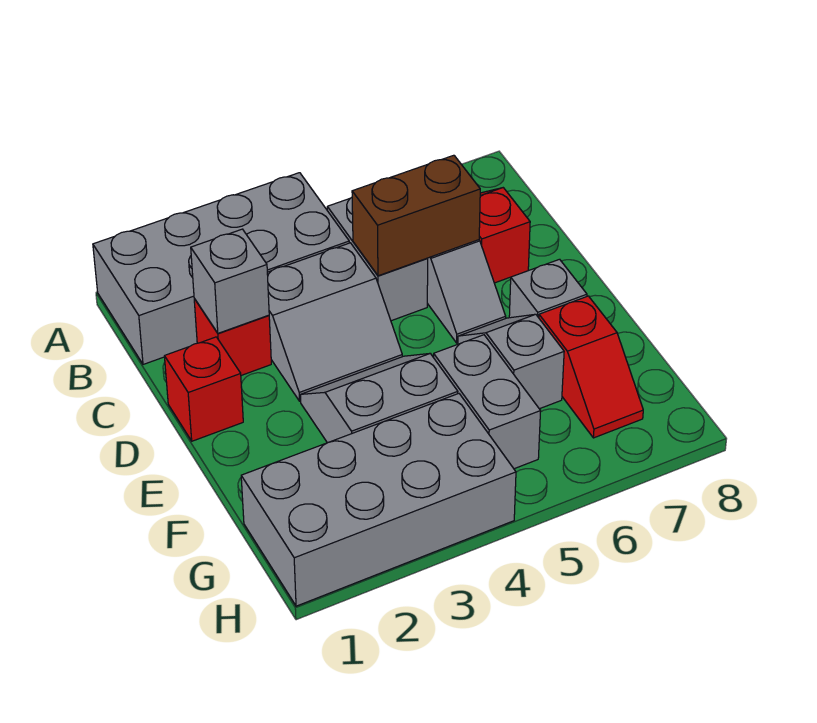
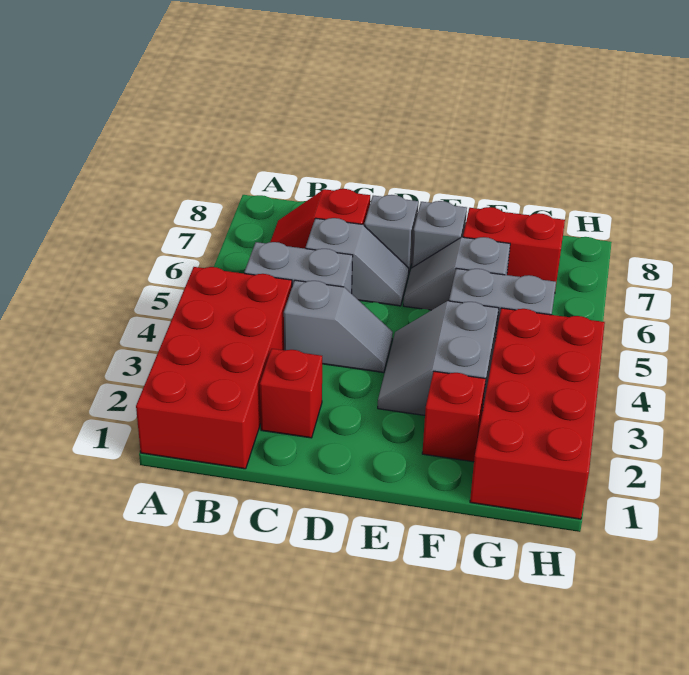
grey 2x4 brick [93,173,349,364] -> red 2x4 brick [136,267,292,469]
grey 1x1 brick [191,229,269,333] -> grey 1x1 brick moved to [364,195,418,275]
grey 2x2 slope [267,243,402,401] -> grey 1x2 slope [284,280,393,373]
brown 1x2 brick [352,155,480,276] -> none
red 1x1 brick [164,337,243,441] -> red 1x1 brick moved to [422,371,486,462]
red 1x2 slope [539,296,643,438] -> red 1x2 brick [463,207,565,288]
grey 2x4 brick [241,394,516,606] -> red 2x4 brick [470,308,605,519]

